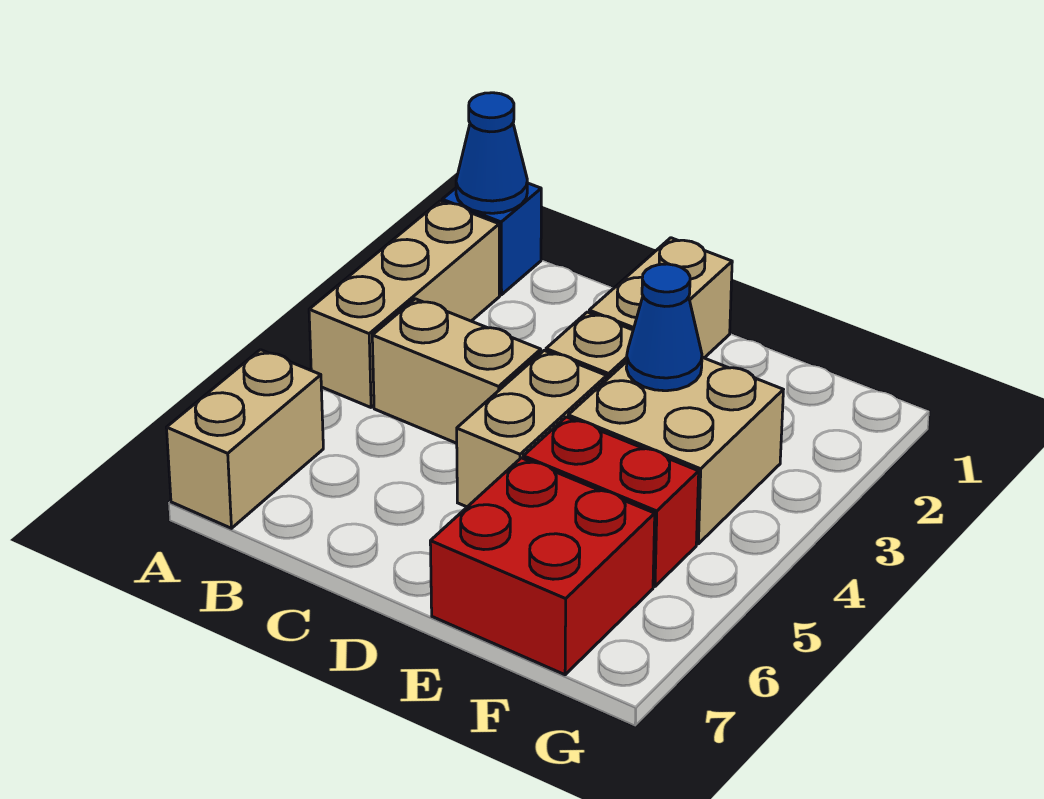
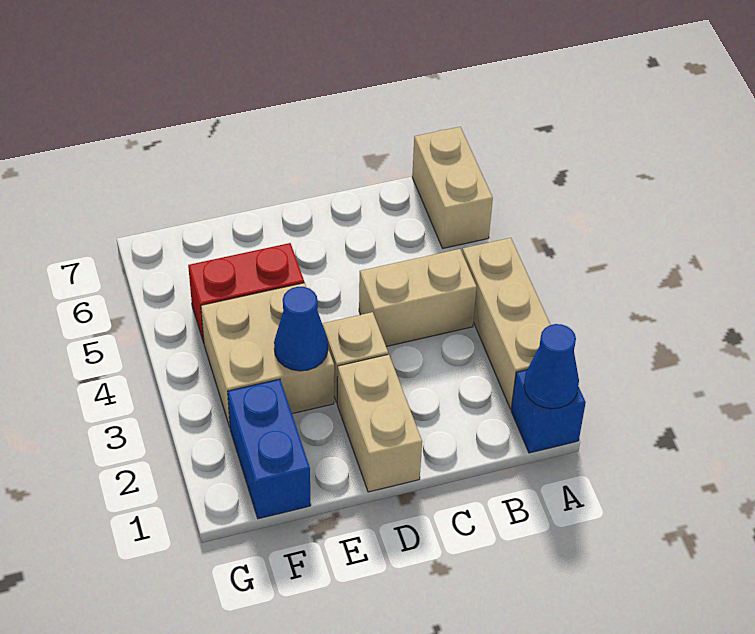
tan 1x2 brick [457,351,607,507] -> none
red 2x2 brick [430,458,655,675] -> none
none -> blue 1x2 brick [228,379,311,519]

